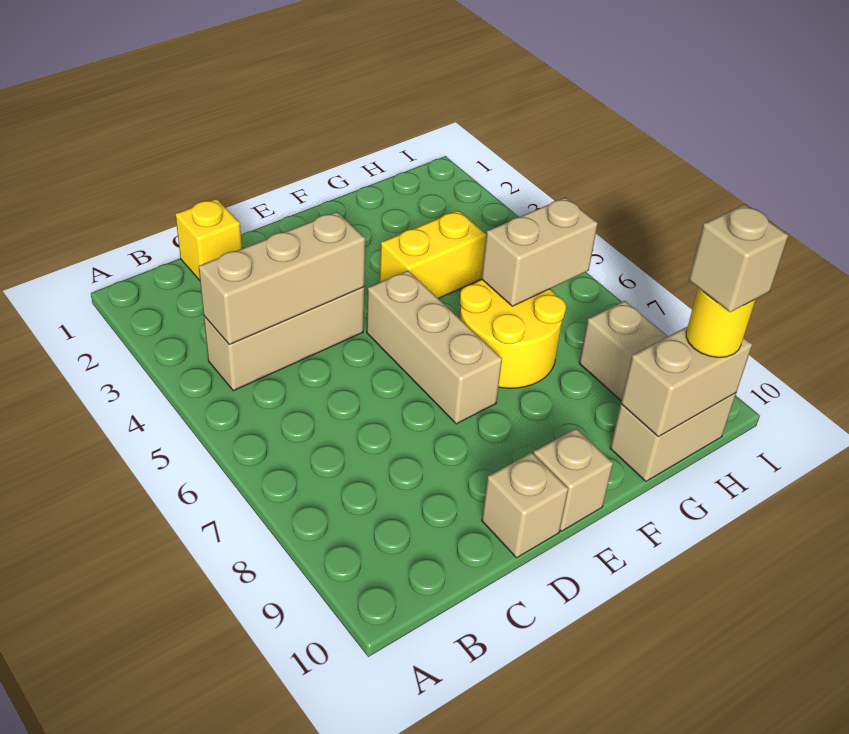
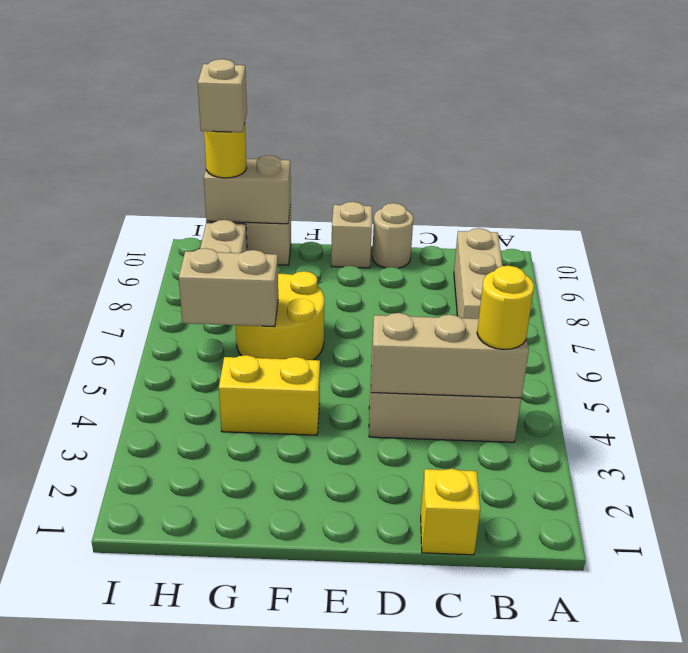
none -> yellow 1x1 round brick [477,266,534,349]
tan 1x1 brick [482,452,568,558] -> tan 1x1 round brick [372,203,413,268]
tan 1x3 brick [367,271,502,424] -> tan 1x3 brick moved to [454,228,503,319]

